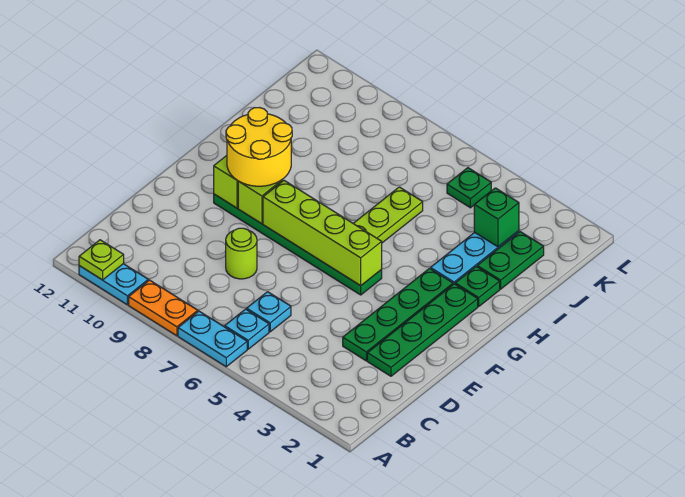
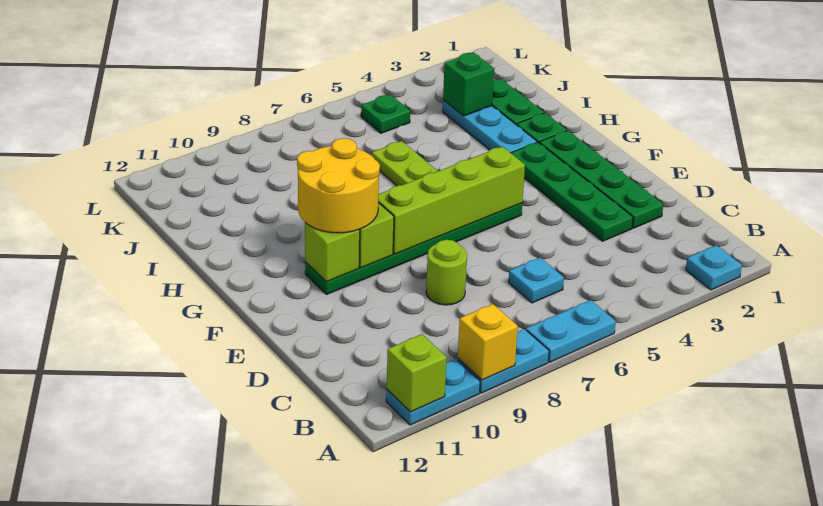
orange 1x2 plate [129,280,198,336] -> cyan 1x2 plate [458,329,549,393]
none -> yellow 1x1 brick [458,304,518,380]
lime 1x1 plate [79,240,124,280] -> lime 1x1 brick [387,334,447,412]
cyan 1x1 plate [225,309,269,349] -> cyan 1x1 plate moved to [686,245,742,290]

